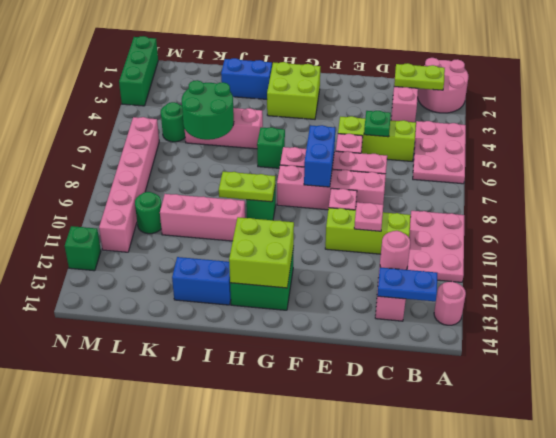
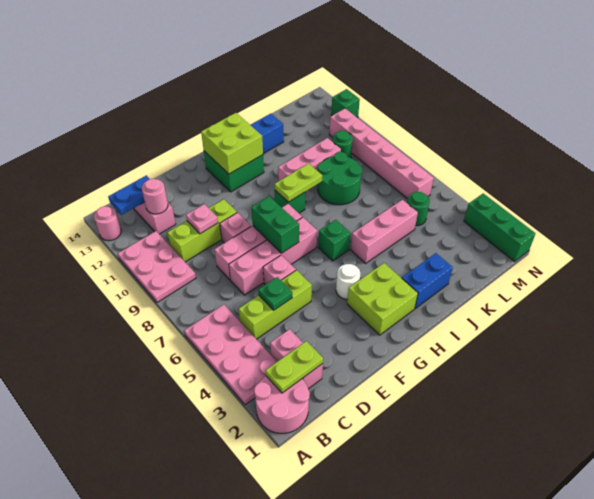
pink 2x3 plate [413,121,466,184] -> pink 2x4 plate [184,305,277,405]
blue 1x2 brick [304,125,335,187] -> green 1x2 brick [251,196,299,253]
none -> white 1x1 round brick [336,264,360,299]
green 2x2 round brick [182,80,234,140] -> green 2x2 round brick moved to [318,152,362,205]

